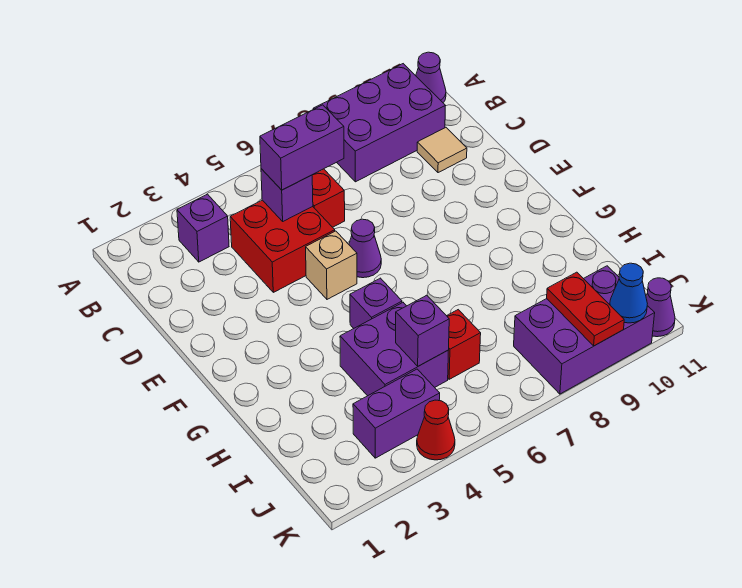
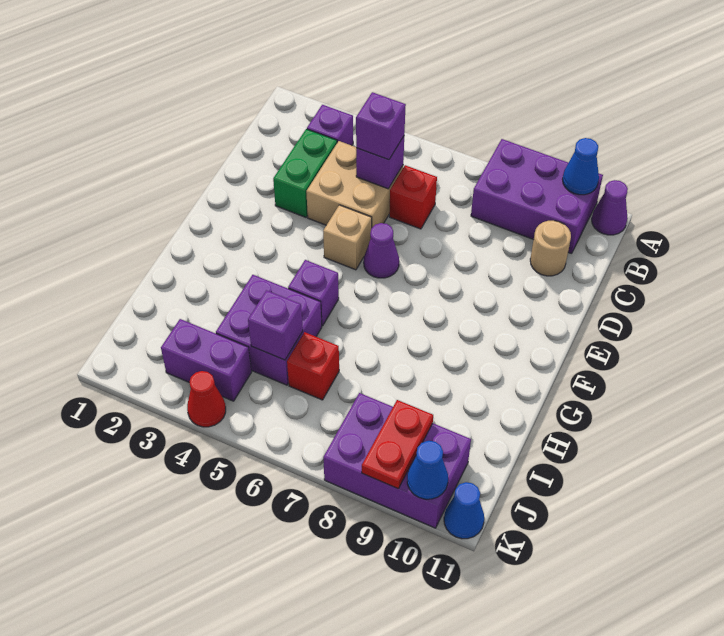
none -> blue 1x1 cone [563,138,599,195]
none -> green 1x2 brick [273,129,337,217]
red 2x2 brick [230,200,335,292] -> tan 2x2 brick [306,141,403,227]
purple 1x2 brick [260,105,344,190] -> purple 1x1 brick [356,92,406,160]
tan 1x1 tile [417,128,467,173] -> tan 1x1 round brick [530,221,571,276]
purple 1x1 cone [646,278,675,337] -> blue 1x1 cone [444,482,484,539]

